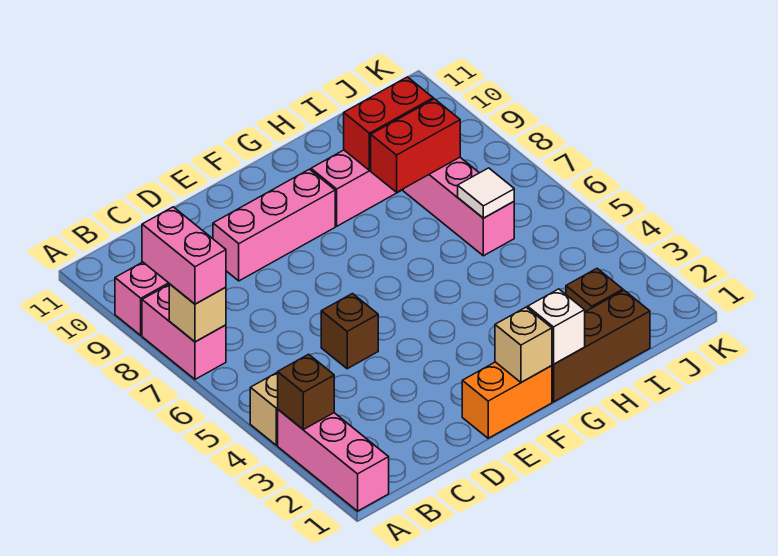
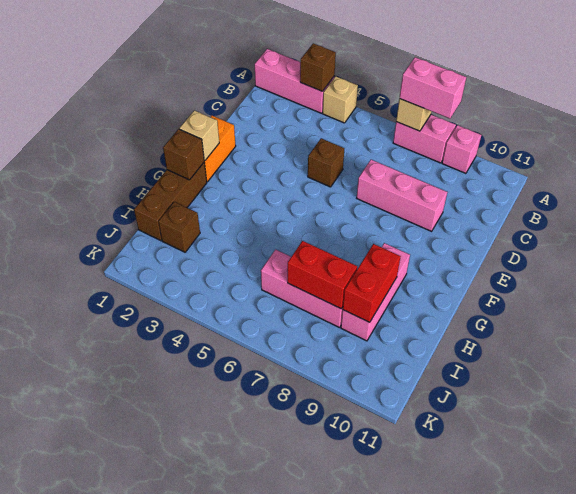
pink 1x3 brick [213,169,335,281] -> pink 1x3 brick turned to [357,160,447,231]
white 1x1 brick [528,289,585,364] -> brown 1x1 brick [163,129,204,180]
red 1x2 brick [371,99,460,192] -> red 1x2 brick turned to [288,241,357,309]
white 1x1 tile [458,168,514,218] -> none

